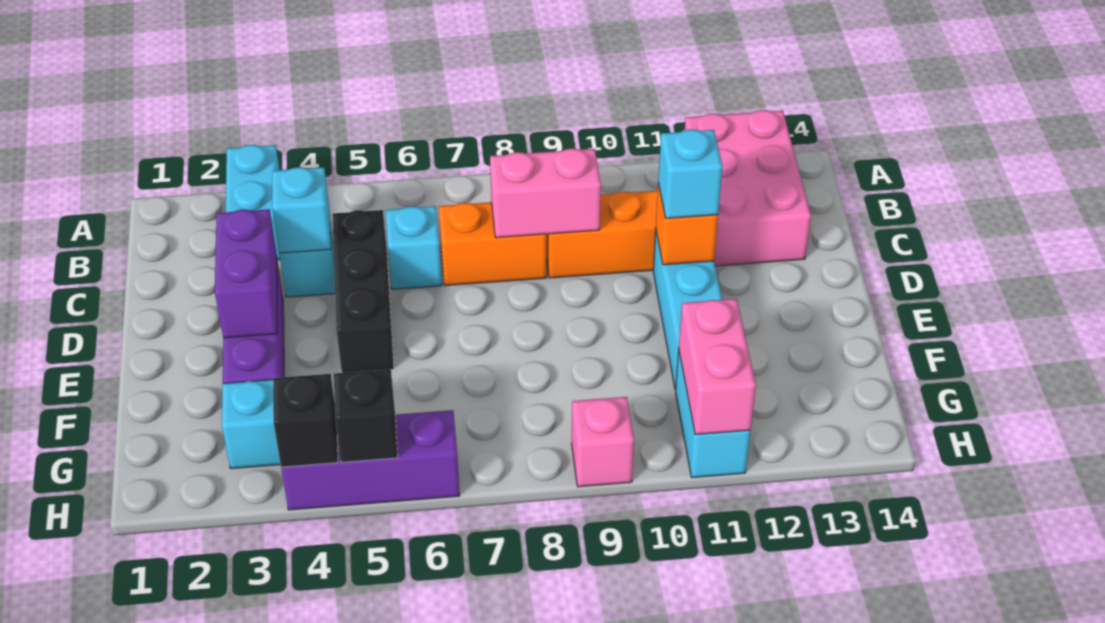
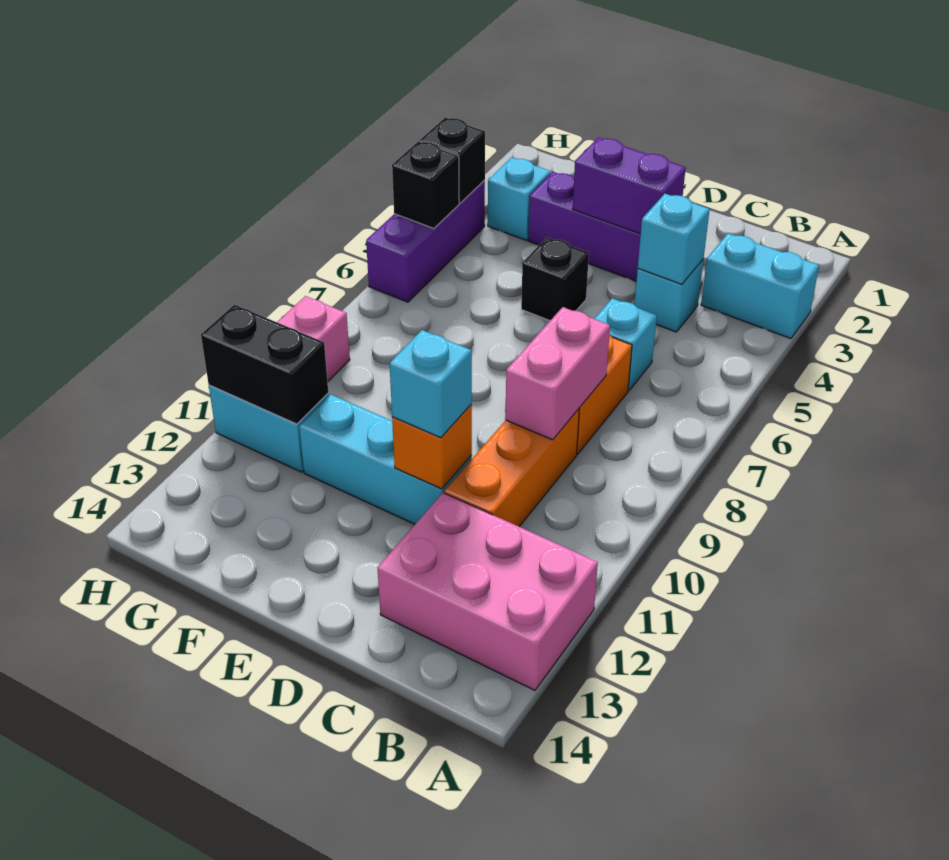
black 1x3 brick [332,210,394,373] -> black 1x1 brick [521,237,589,321]
pink 1x2 brick [679,299,756,434] -> black 1x2 brick [201,305,328,424]

